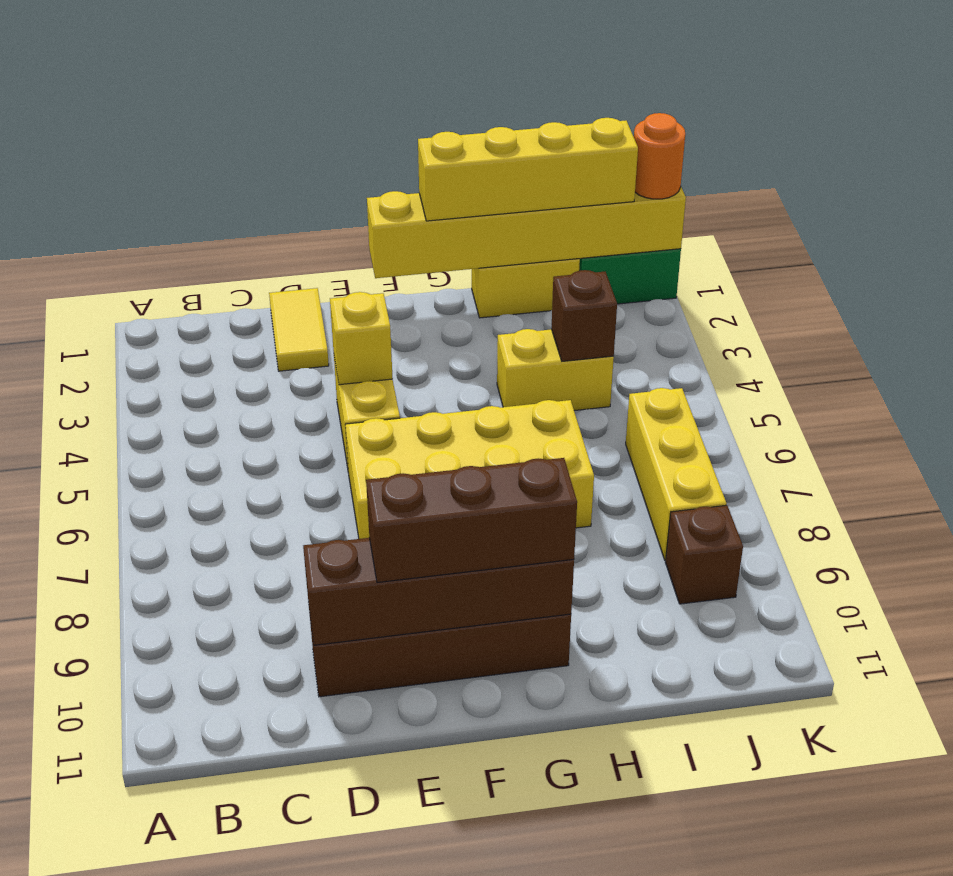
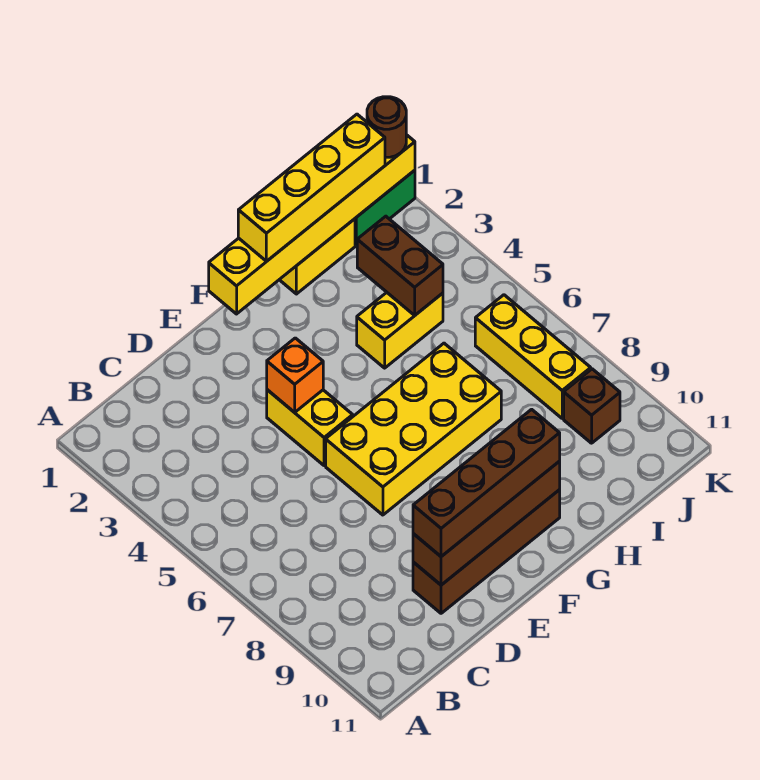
yellow 1x2 tile [269,288,329,371] -> none
yellow 1x1 brick [330,292,393,385] -> orange 1x1 brick [267,338,323,412]
brown 1x3 brick [366,458,577,583] -> brown 1x4 brick [413,409,560,557]
brown 1x1 brick [551,270,617,361] -> brown 1x2 brick [357,216,443,315]
orange 1x1 round brick [634,113,685,199] -> brown 1x1 round brick [367,97,406,157]

